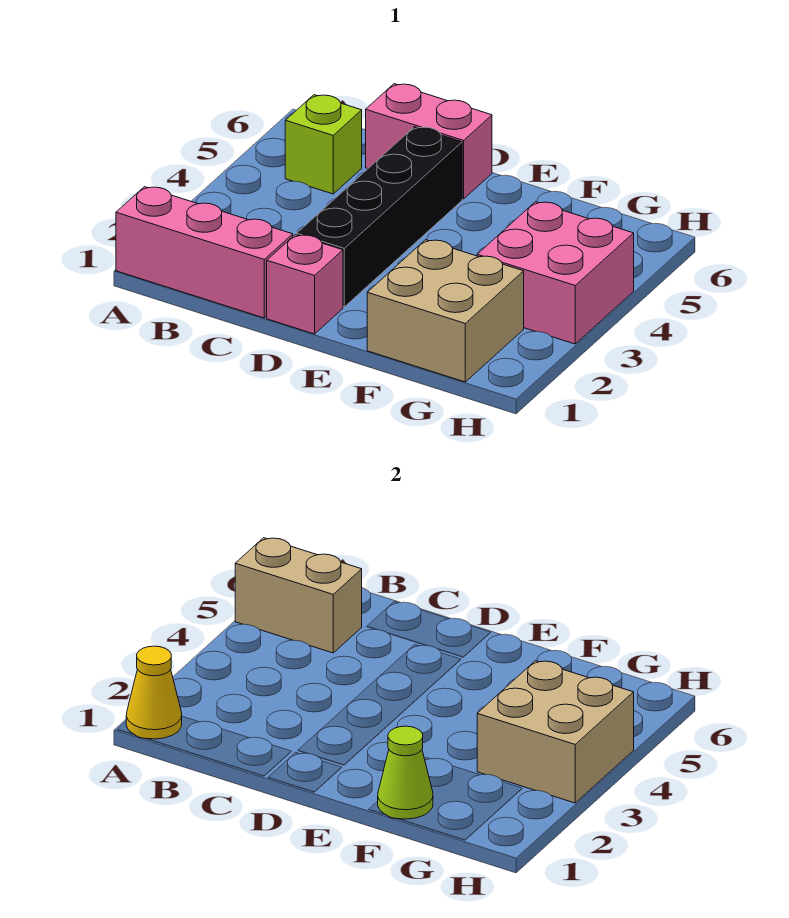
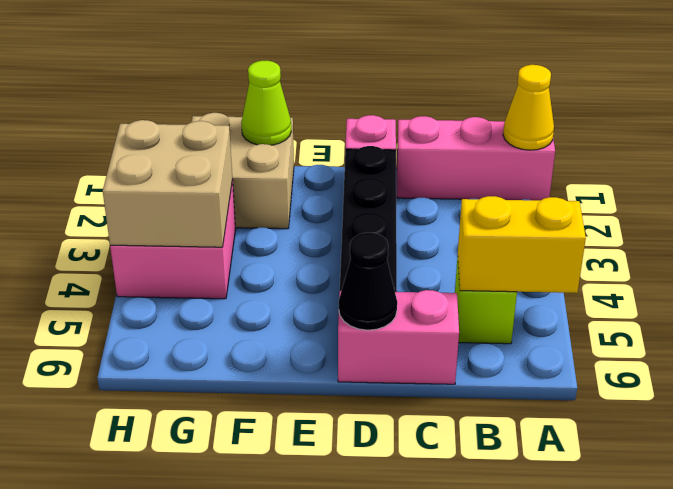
tan 1x2 brick [235,538,362,653] -> yellow 1x2 brick [458,196,586,293]
none -> black 1x1 cone [339,233,397,330]

